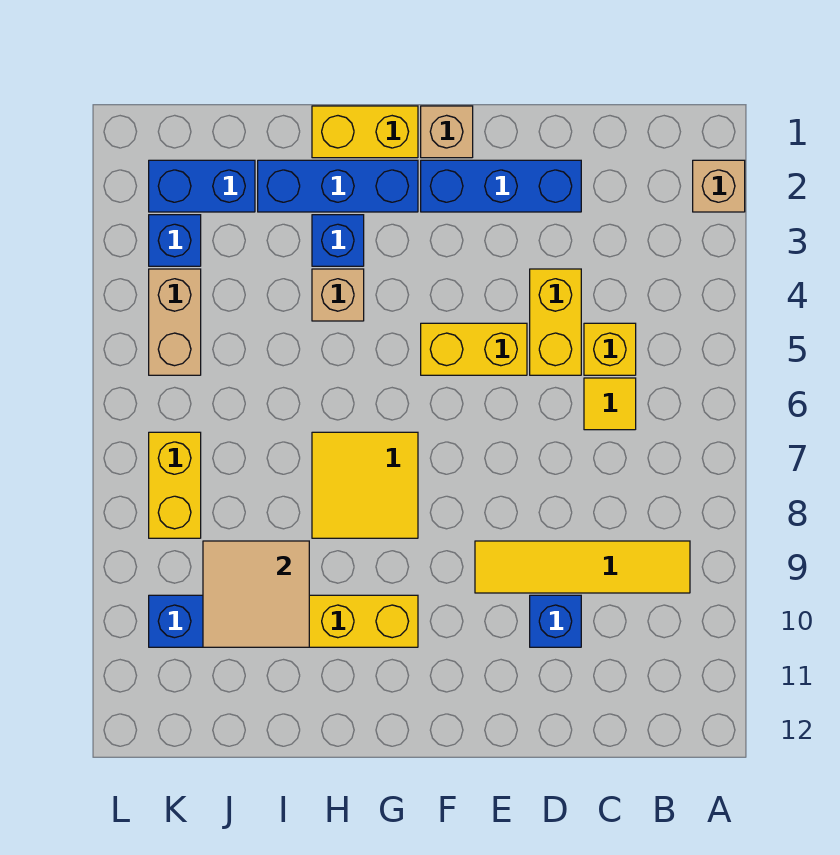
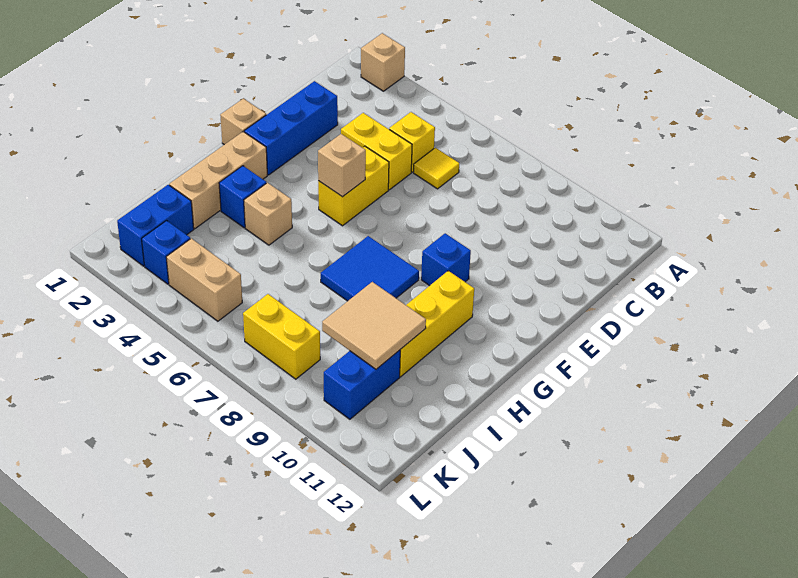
yellow 1x4 tile [475,541,690,593] -> none
blue 1x1 brick [530,595,581,647] -> blue 1x1 brick moved to [421,233,471,286]
none -> tan 1x1 brick [318,134,366,197]
yellow 1x2 brick [312,106,418,158] -> none
blue 1x3 brick [258,160,418,212] -> tan 1x3 brick [169,132,267,229]
yellow 2x2 tile [312,432,418,538] -> blue 2x2 tile [321,236,419,301]

